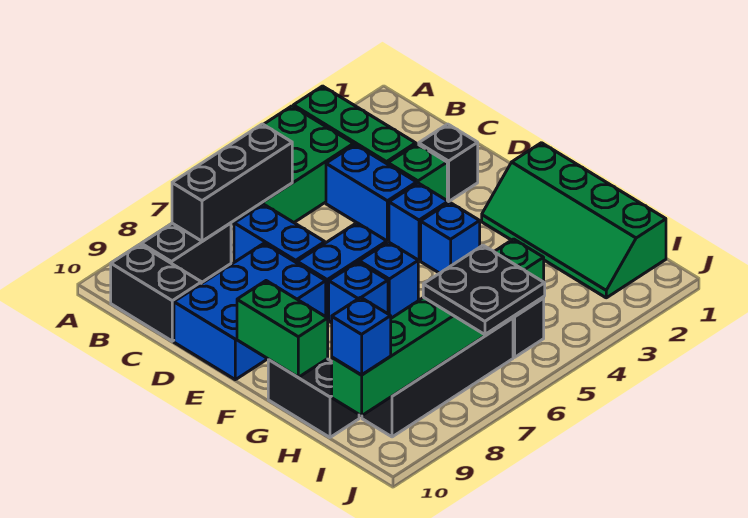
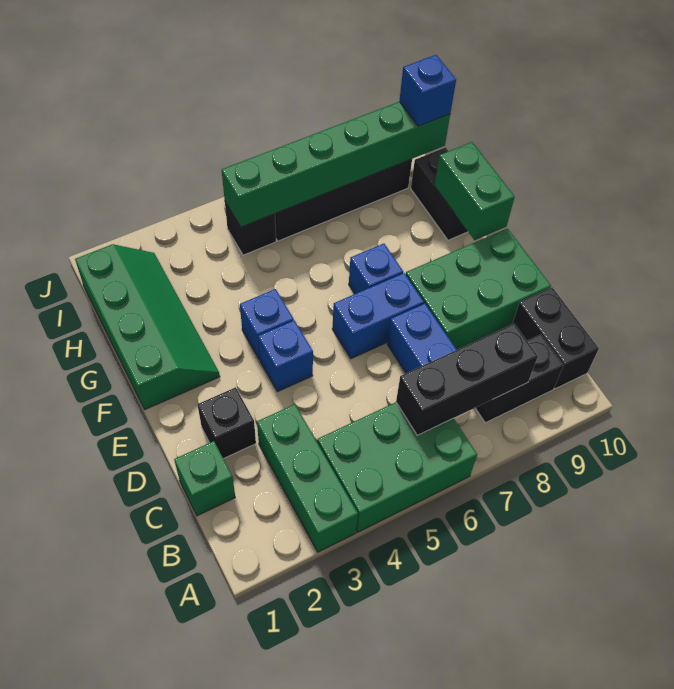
blue 1x2 brick [326,145,417,241] -> none
green 1x1 brick [388,144,447,200] -> green 1x1 brick moved to [174,441,235,516]
blue 2x3 brick [174,243,326,380] -> green 2x3 brick [406,228,551,350]
blue 1x1 brick [359,242,418,318] -> none
black 2x2 plate [423,245,545,335] -> none

